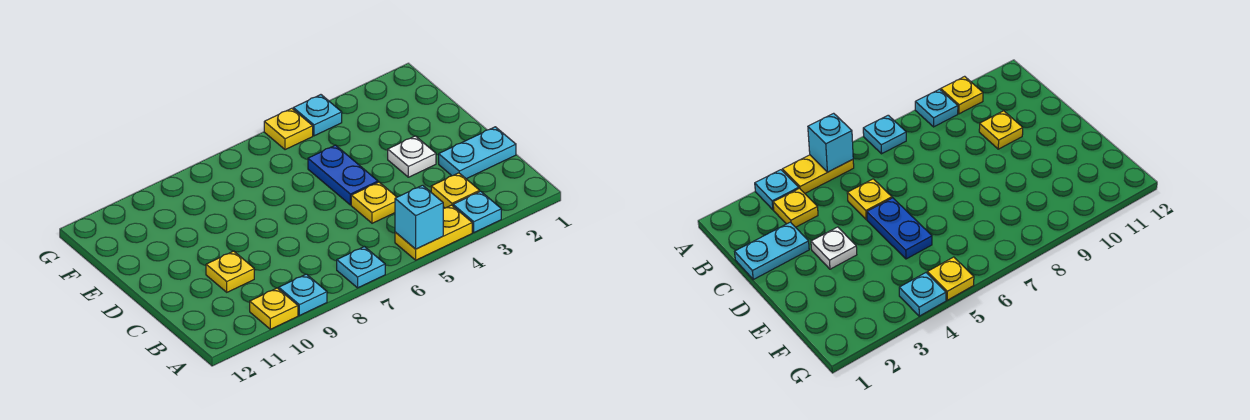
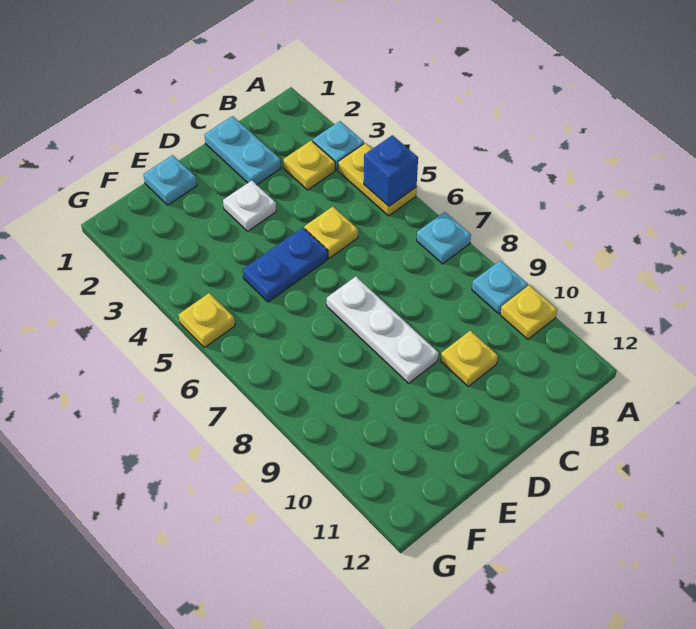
cyan 1x1 brick [395,185,443,249] -> blue 1x1 brick [364,135,418,206]
none -> white 1x3 plate [327,277,438,383]
cyan 1x1 plate [293,95,342,136] -> cyan 1x1 plate moved to [143,155,197,205]

